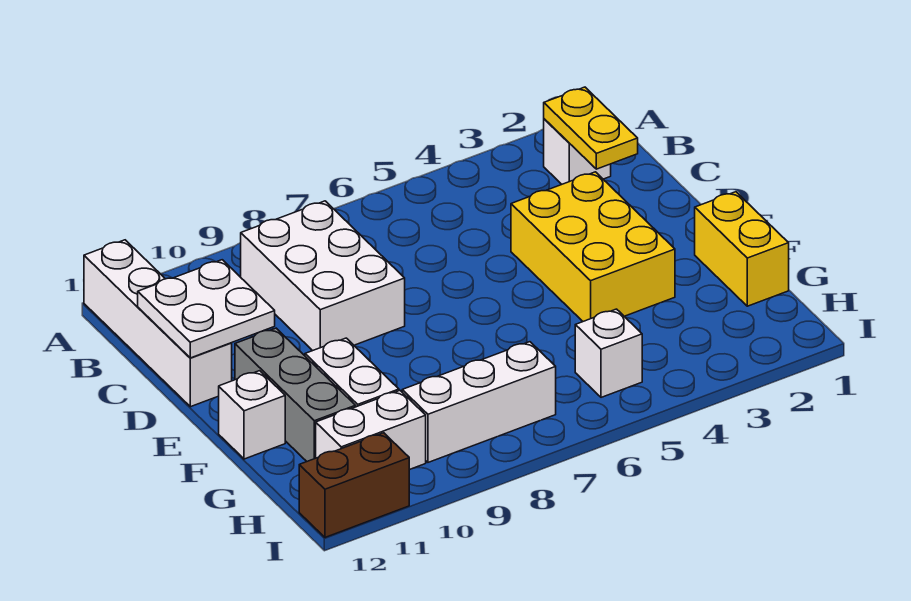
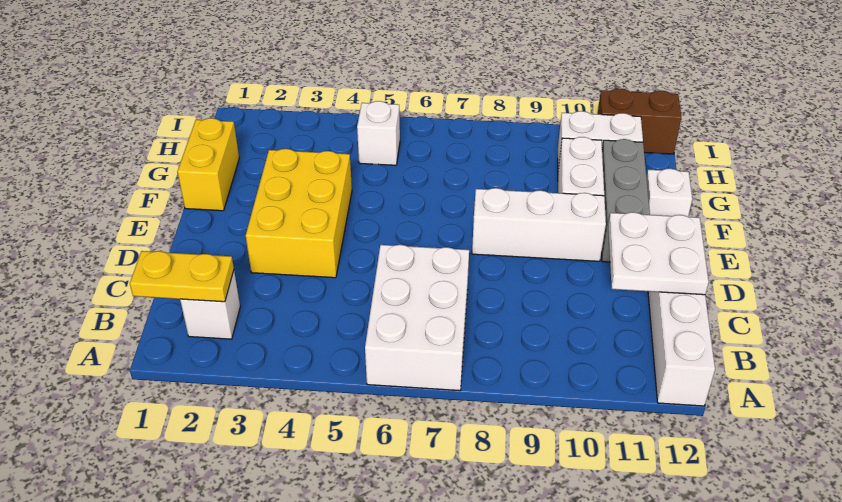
yellow 1x2 plate [544,87,638,169] -> yellow 1x2 plate turned to [130,251,234,302]
white 2x3 brick [241,201,405,351] -> white 2x3 brick moved to [365,245,469,391]
white 1x3 brick [402,342,556,462] -> white 1x3 brick moved to [472,188,606,261]

